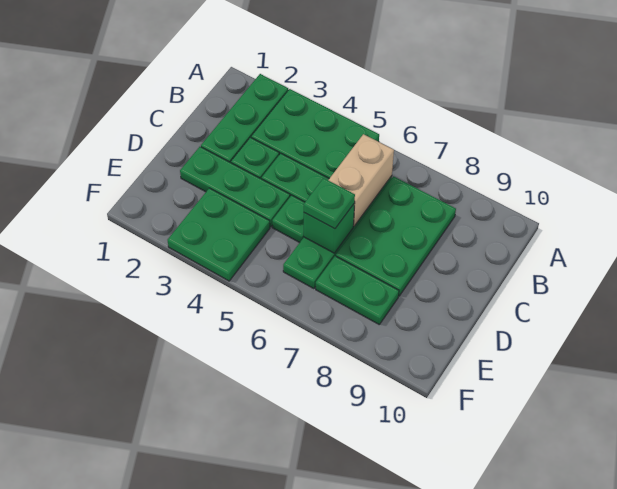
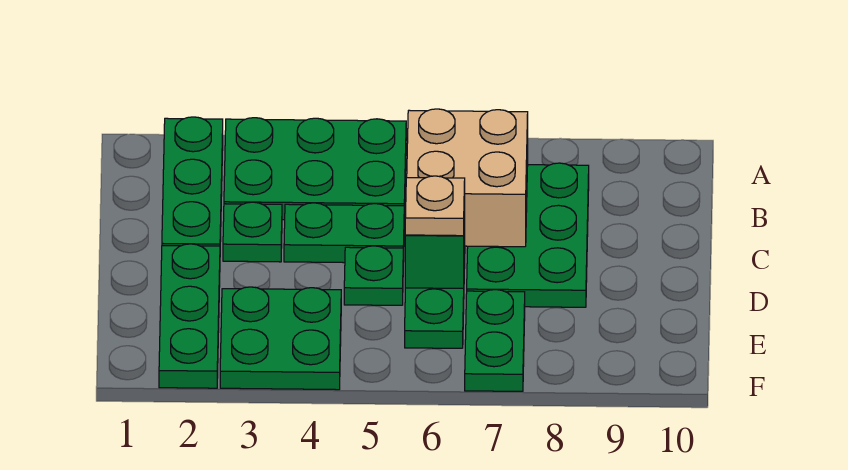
tan 1x2 brick [329,134,394,226] -> tan 2x2 brick [407,109,528,247]
green 1x3 plate [180,147,290,227] -> green 1x3 plate turned to [159,244,220,388]
green 1x1 plate [304,178,355,229] -> tan 1x1 plate [405,176,465,236]
green 1x2 plate [316,256,399,324] -> green 1x2 plate turned to [465,290,525,391]

